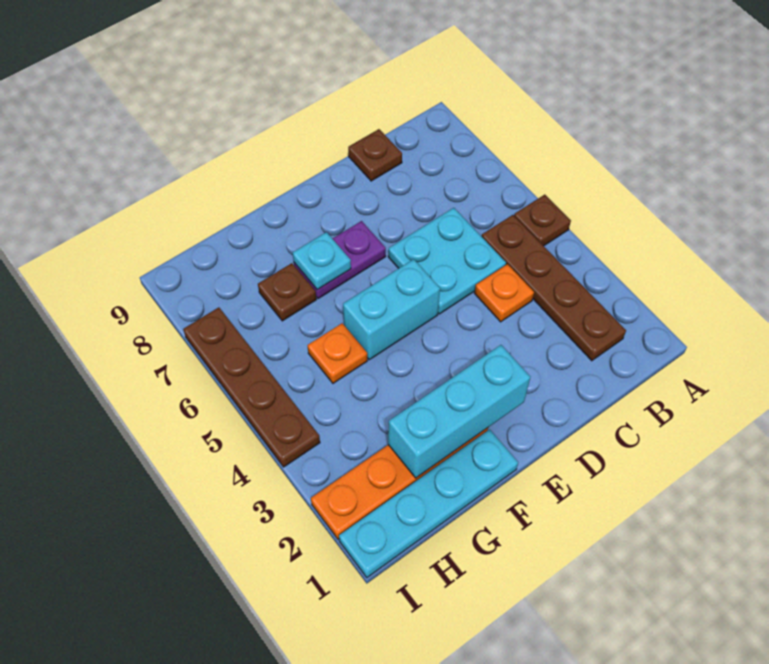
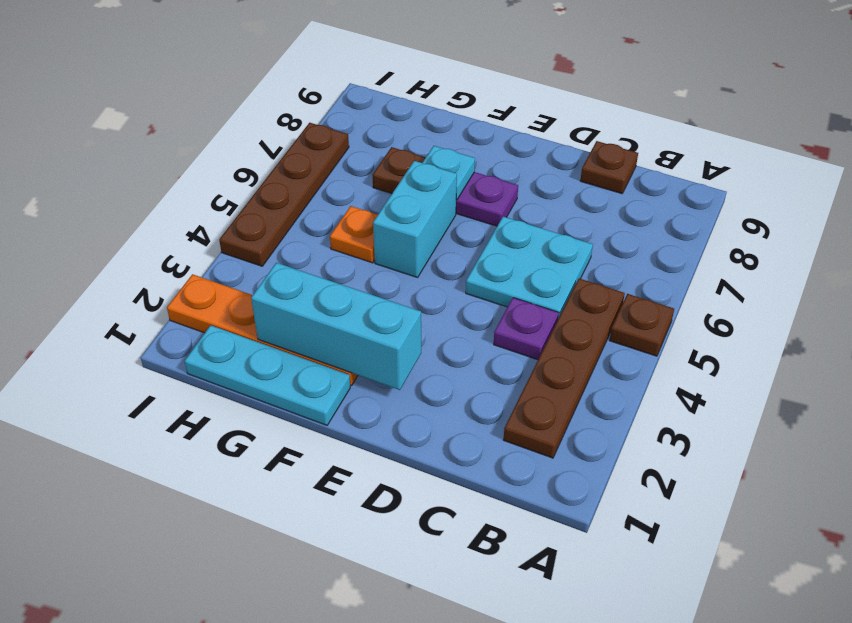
orange 1x1 plate [474,264,534,322] -> purple 1x1 plate [494,298,559,360]
cyan 1x2 brick [343,259,440,360] -> cyan 1x2 brick turned to [373,161,457,278]
cyan 1x4 plate [339,429,518,577] -> cyan 1x3 plate [185,325,350,425]

